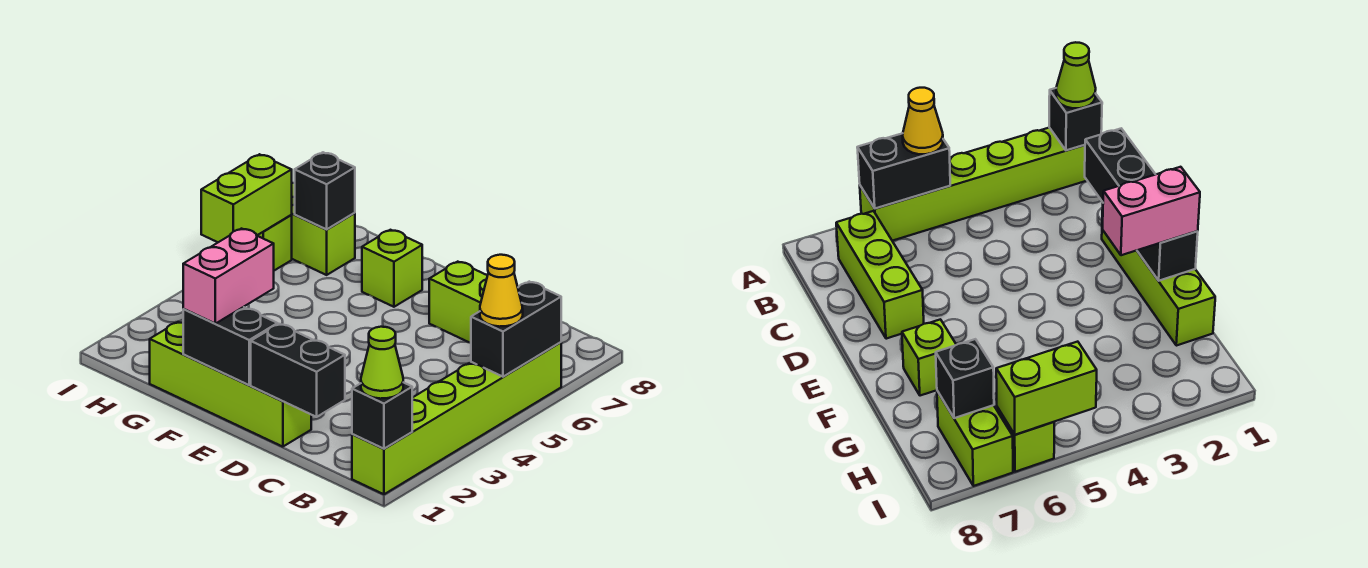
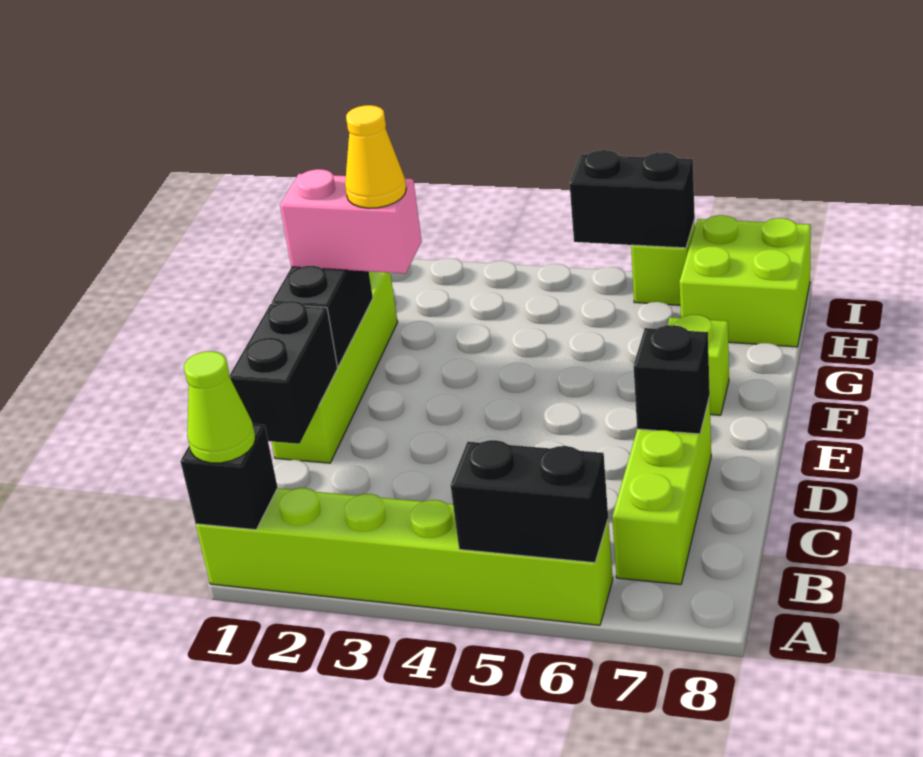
yellow 1x1 cone [480,255,523,327] -> yellow 1x1 cone moved to [345,105,406,208]
lime 1x2 brick [291,183,355,275] -> lime 2x2 brick [680,215,811,347]
black 1x1 brick [295,152,355,229] -> black 1x1 brick moved to [633,325,710,434]
lime 1x2 brick [201,154,292,242] -> black 1x2 brick [570,150,695,248]

